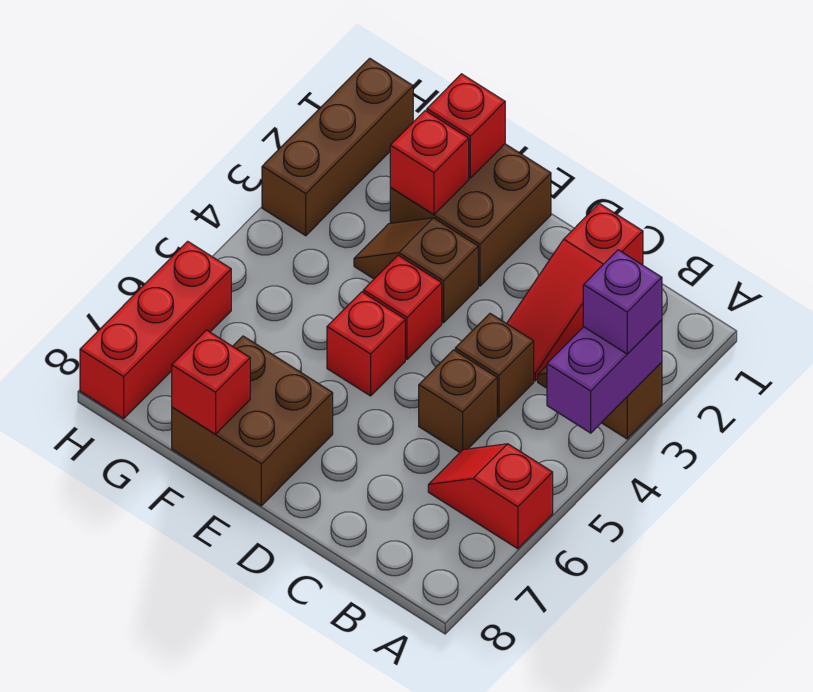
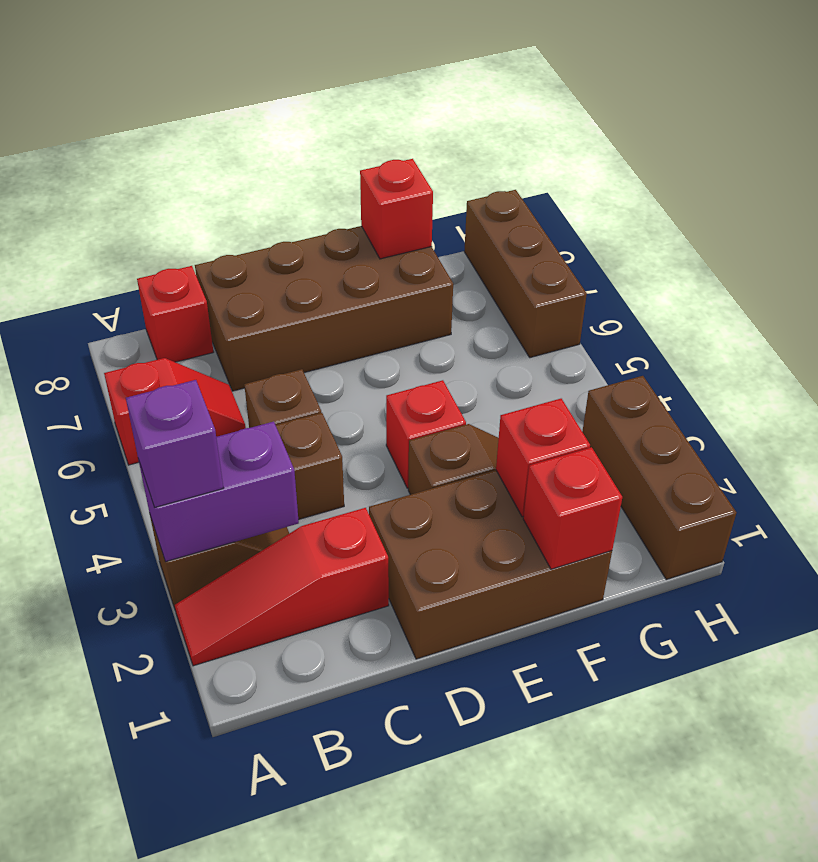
purple 1x2 brick [547,320,662,433] -> purple 1x2 brick turned to [139,422,299,562]
red 1x3 slope [507,204,643,381] -> red 1x3 slope turned to [174,508,389,666]
brown 2x2 brick [390,144,551,286] -> brown 2x3 brick [369,470,612,659]
red 1x1 brick [327,292,405,396] -> red 1x1 brick moved to [137,266,213,362]
brown 2x2 brick [172,336,333,506] -> brown 2x4 brick [195,226,453,391]
red 1x3 brick [80,241,231,419] -> brown 1x3 brick [464,190,587,358]

